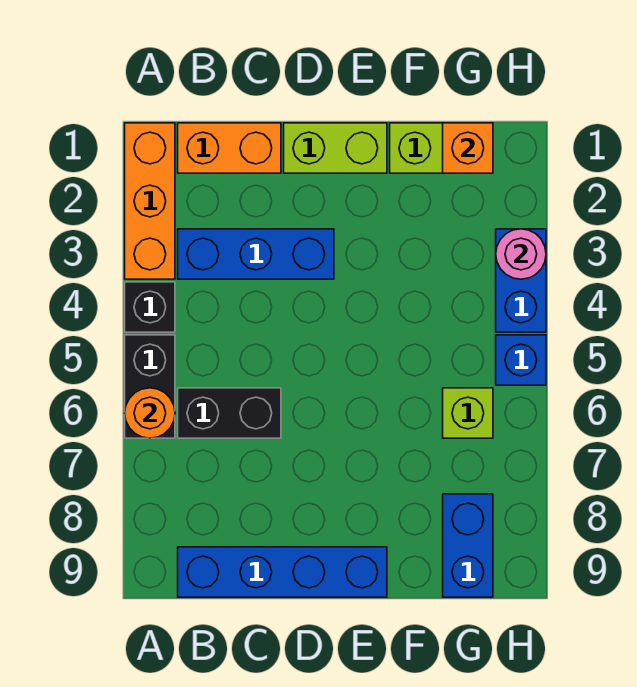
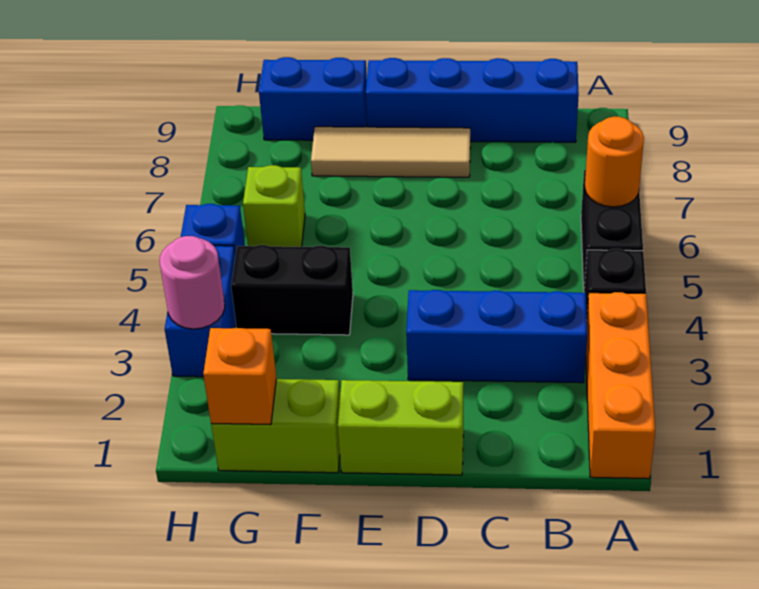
orange 1x2 brick [178,123,281,173] -> none
black 1x2 brick [178,388,281,438] -> black 1x2 brick moved to [231,245,353,335]
none -> tan 1x3 tile [311,127,470,177]
blue 1x2 brick [443,494,493,597] -> blue 1x2 brick turned to [259,57,367,140]

